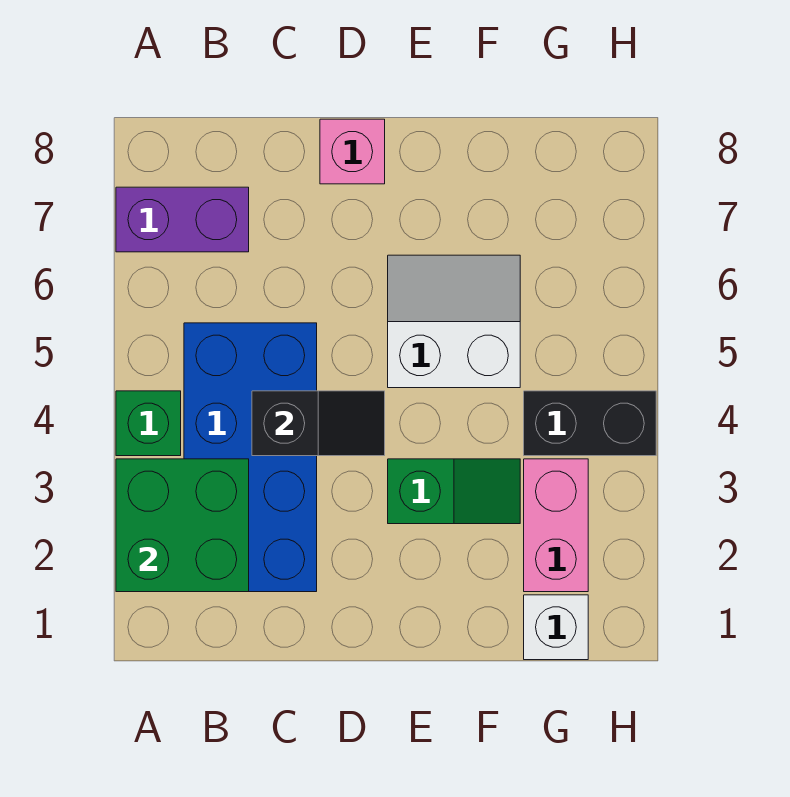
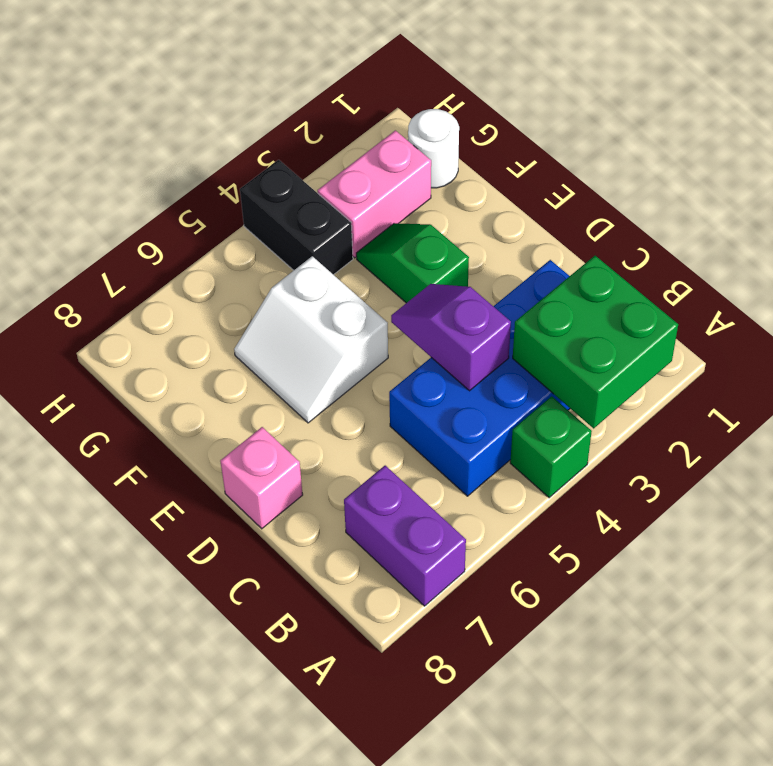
black 1x2 slope [252,391,385,456] -> purple 1x2 slope [391,284,511,391]
white 1x1 brick [524,595,588,660] -> white 1x1 round brick [408,109,459,188]

